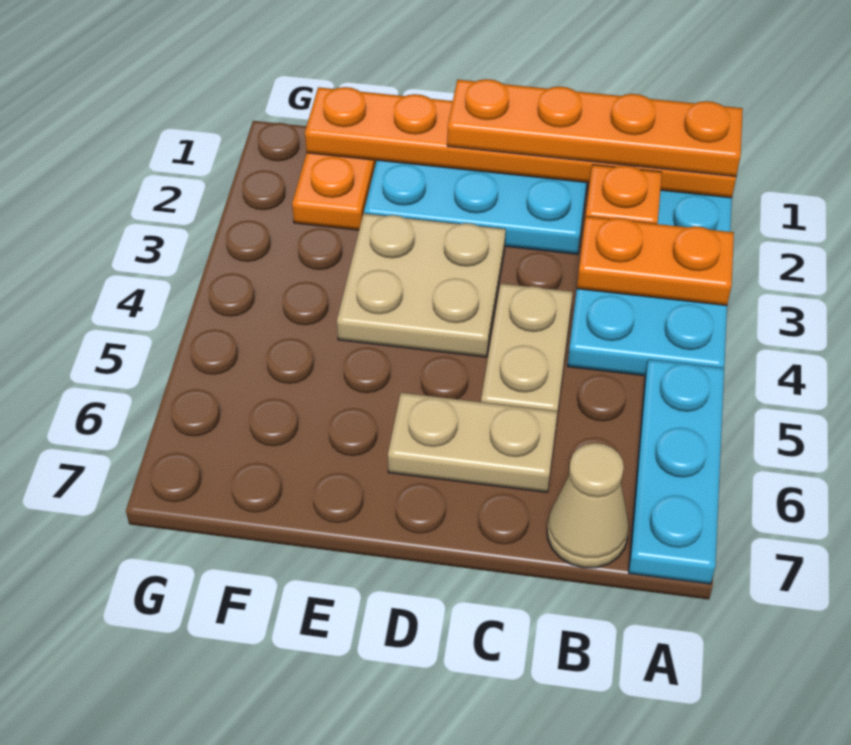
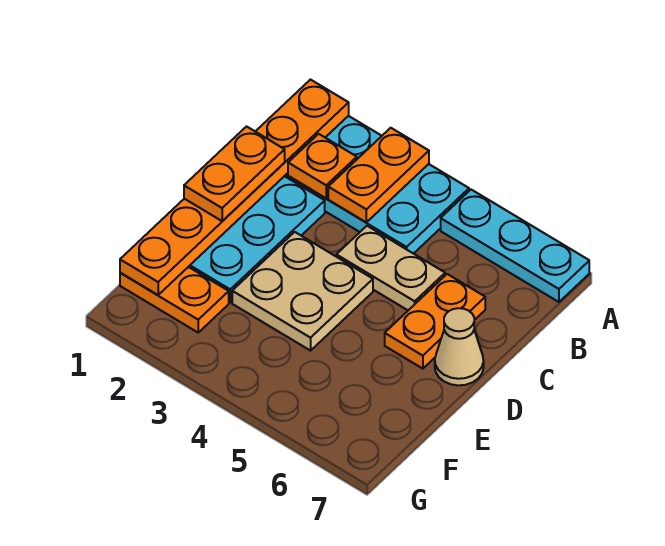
orange 1x4 plate [447,79,743,176] -> orange 1x2 plate [184,127,285,221]
tan 1x1 cone [547,443,629,568] -> tan 1x1 cone moved to [435,308,484,385]
tan 1x2 plate [388,393,558,492] -> orange 1x2 plate [385,274,485,369]

